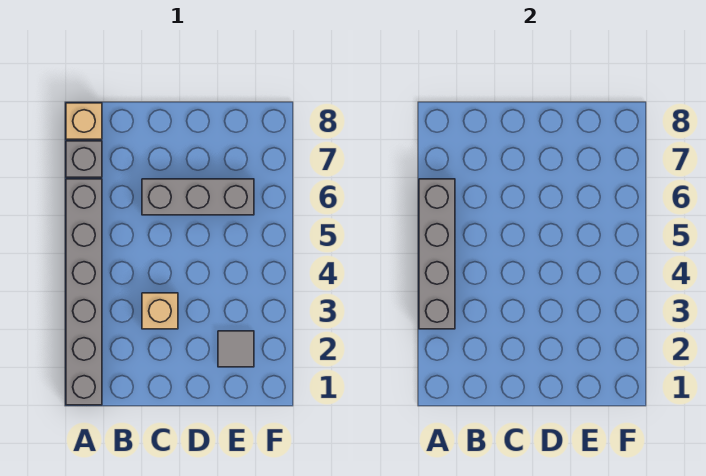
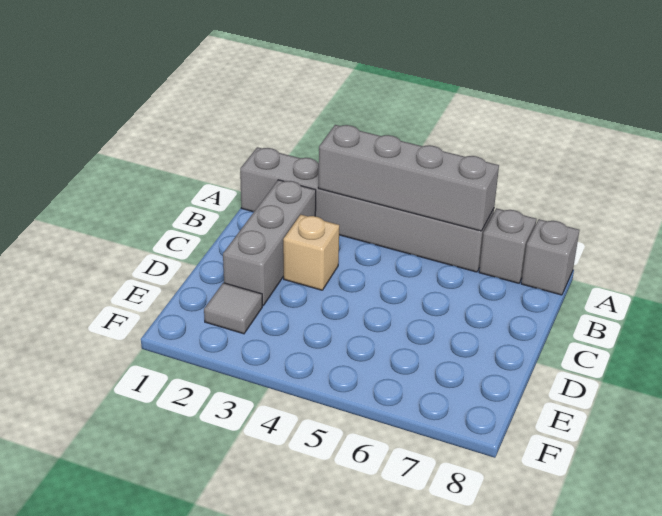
tan 1x1 brick [66,103,102,139] -> grey 1x1 brick [521,219,579,295]
grey 1x3 brick [142,179,254,215] -> grey 1x3 brick moved to [223,180,316,306]

